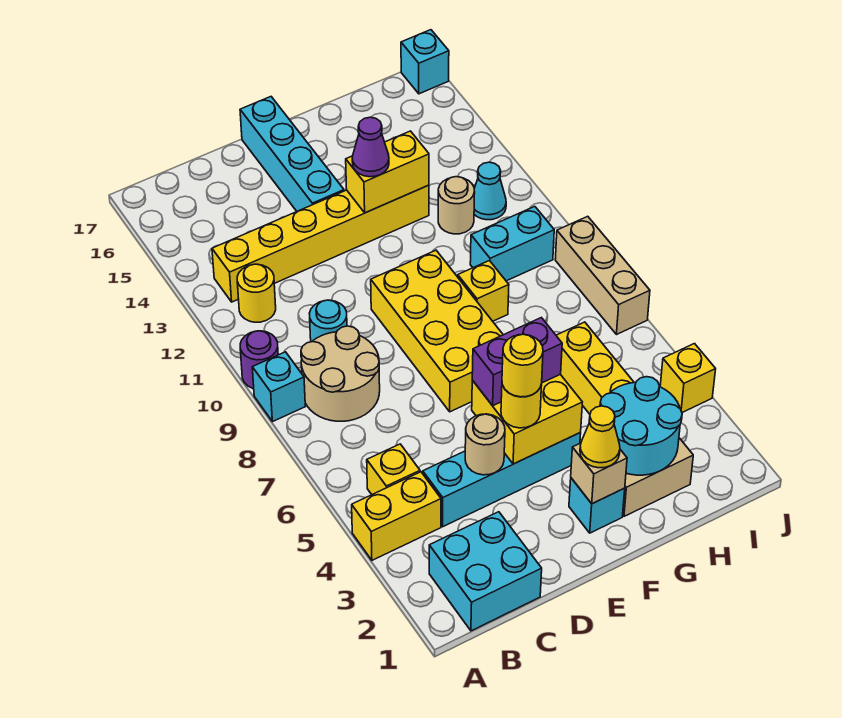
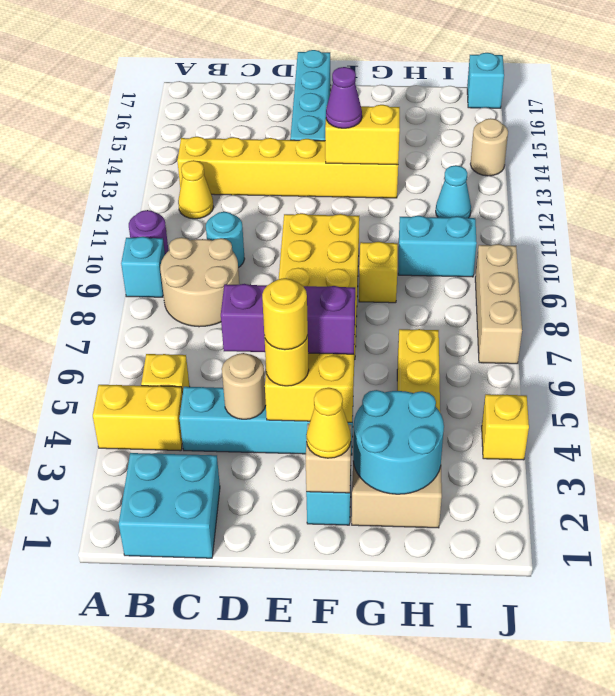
yellow 1x1 round brick [237,264,276,322] -> yellow 1x1 cone [178,160,213,219]
purple 1x2 brick [472,318,562,406] -> purple 1x3 brick [221,284,355,354]
tan 1x1 round brick [438,177,475,234] -> tan 1x1 round brick moved to [471,118,508,176]

